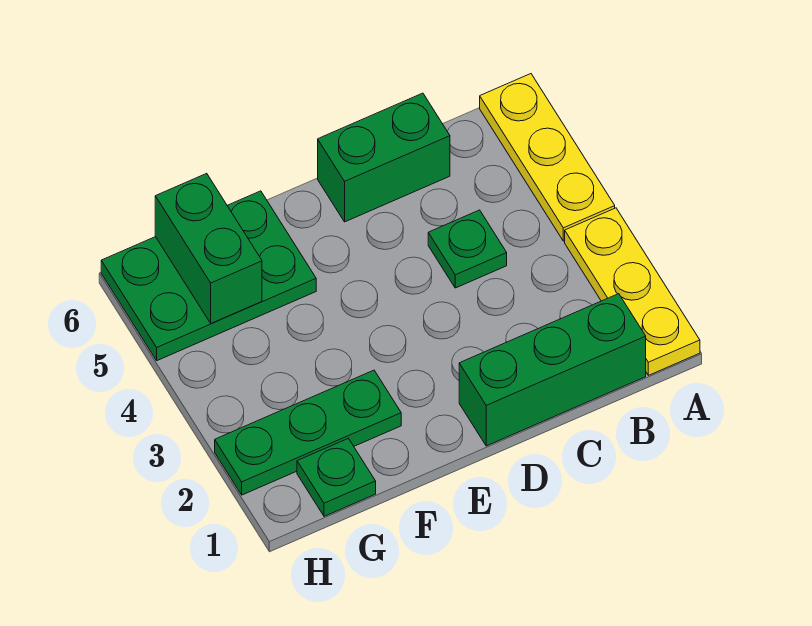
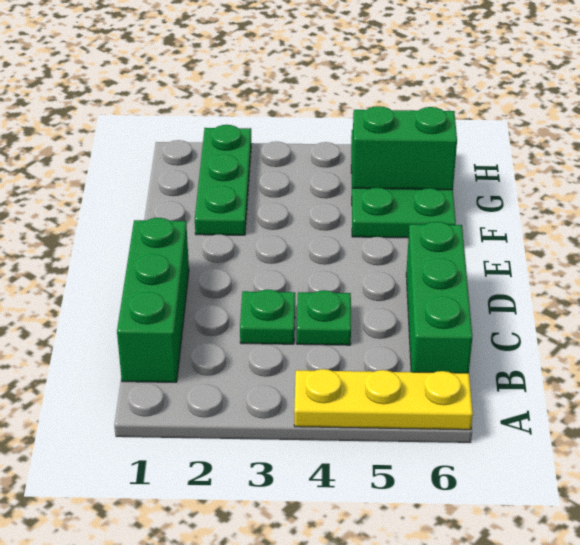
yellow 1x3 plate [565,208,700,375] -> none
green 1x2 brick [318,93,450,222] -> green 1x3 brick [406,222,472,373]
green 1x1 plate [297,438,376,516] -> green 1x1 plate moved to [240,290,295,344]

